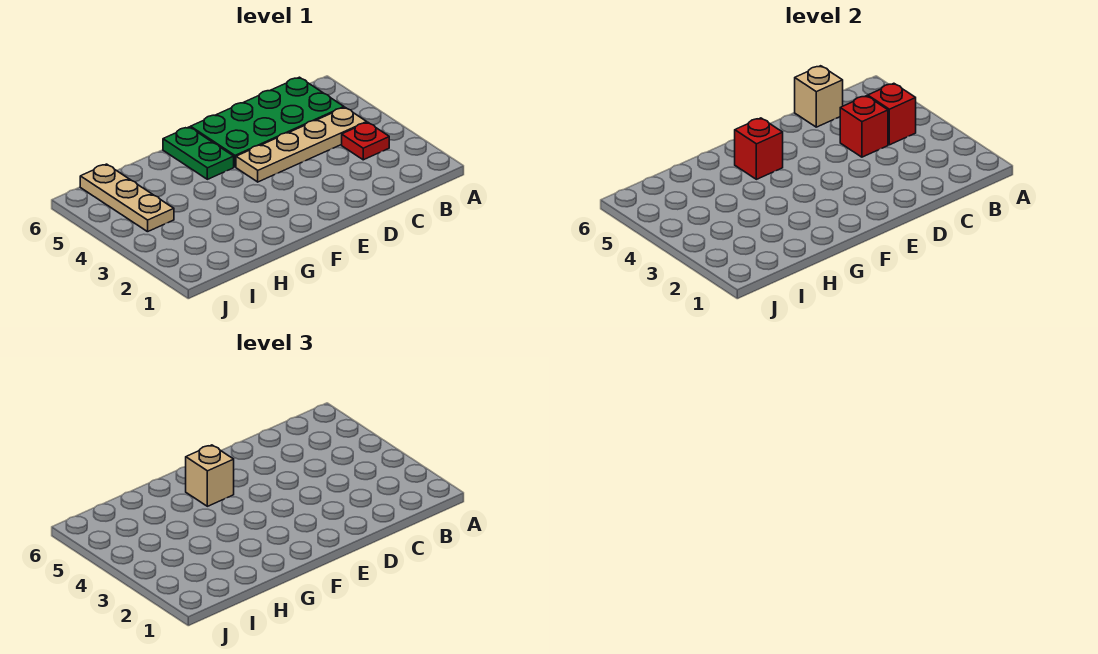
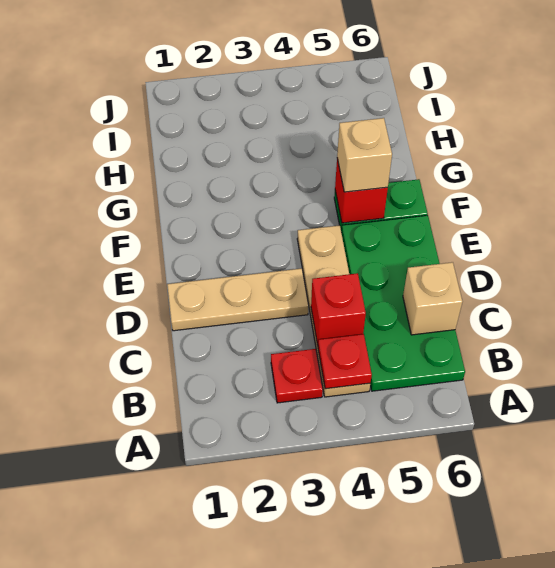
red 1x1 brick [868,83,916,145] -> red 1x1 plate [318,334,372,389]
tan 1x3 plate [80,164,174,232] -> tan 1x3 plate moved to [167,268,308,331]

